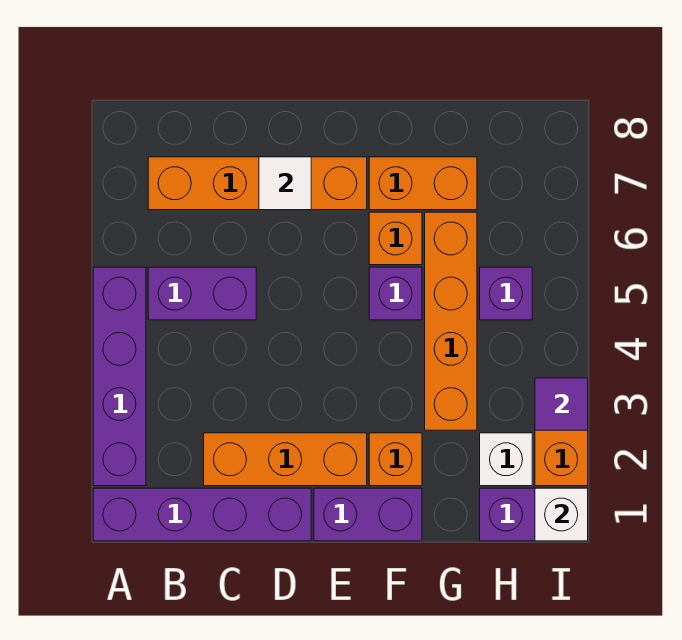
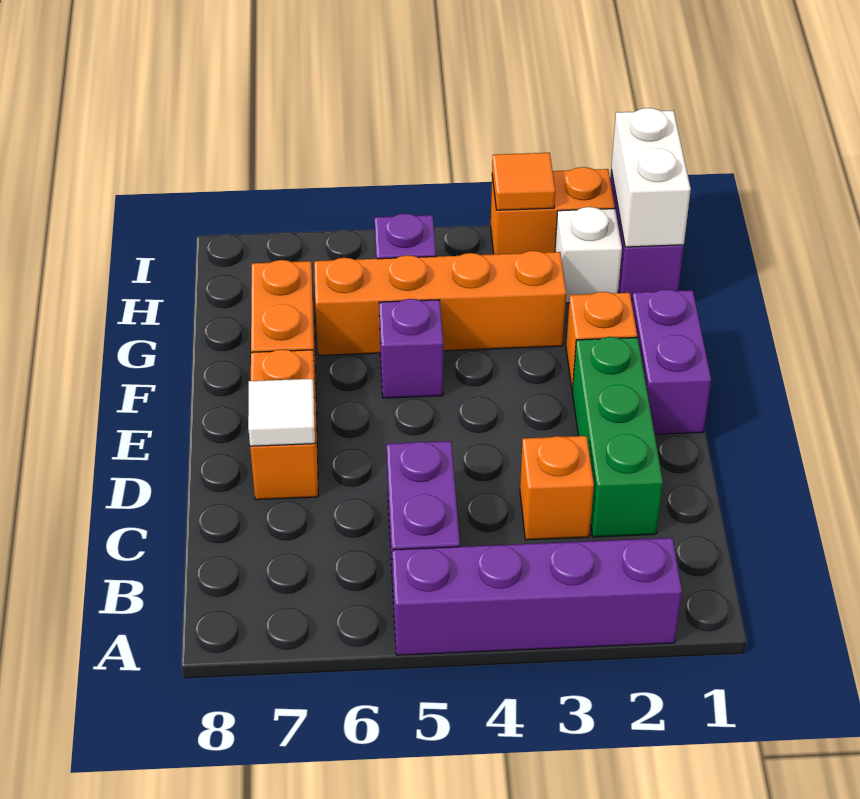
purple 1x4 brick [93,488,311,541] -> none
orange 1x4 brick [148,157,367,210] -> orange 1x2 brick [250,349,318,500]
orange 1x3 brick [204,433,367,486] -> green 1x3 brick [572,337,663,537]
orange 1x1 brick [369,212,422,265] -> orange 1x1 brick moved to [520,436,594,540]
white 1x1 brick [535,488,588,541] -> white 1x2 brick [611,108,691,247]
purple 1x1 tile [535,378,588,430] -> orange 1x1 tile [492,153,555,210]

